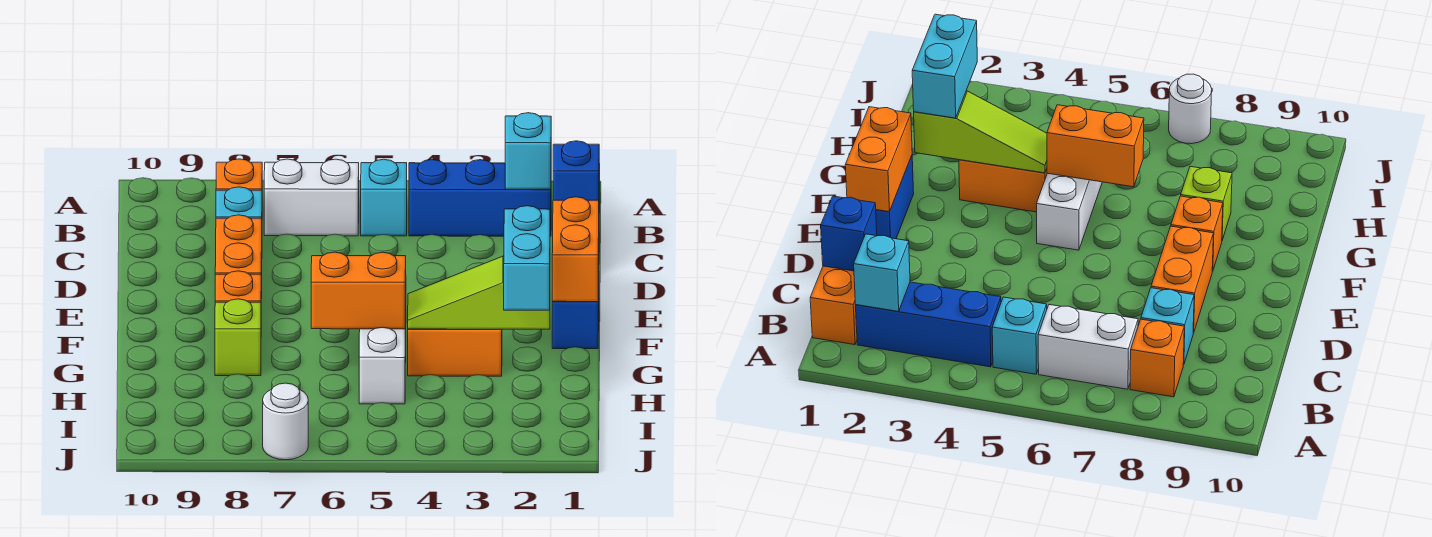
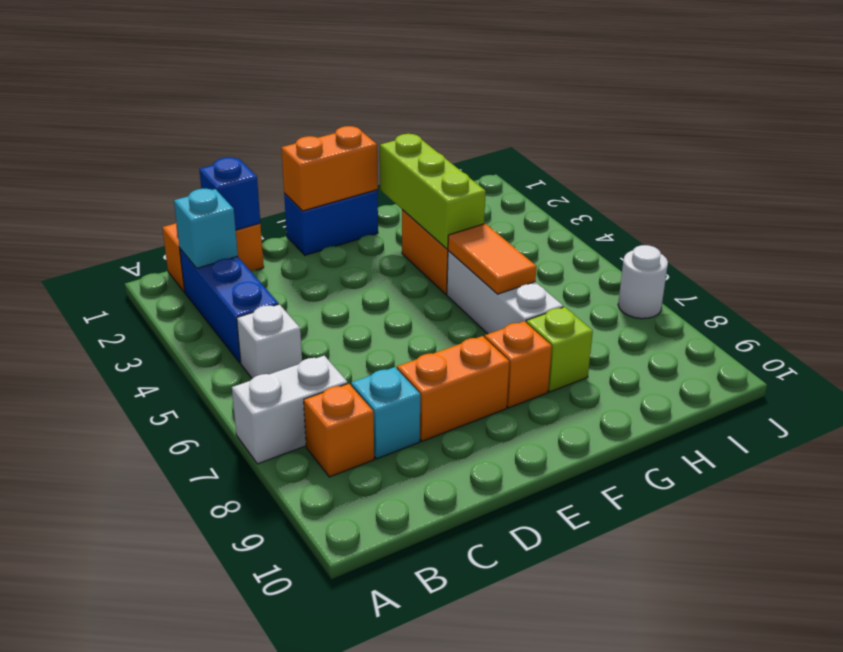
cyan 1x1 brick [361,159,407,236] -> white 1x1 brick [237,304,302,378]
white 1x2 brick [264,159,359,236] -> white 1x2 brick turned to [232,356,348,464]
white 1x3 brick [359,316,406,404] -> white 1x3 brick turned to [447,251,563,334]
lime 1x3 slope [408,256,550,330] -> lime 1x3 brick [380,134,486,249]
cyan 1x2 brick [504,206,550,310] -> none
orange 1x2 brick [311,252,406,329] -> orange 1x2 tile [448,224,537,294]

